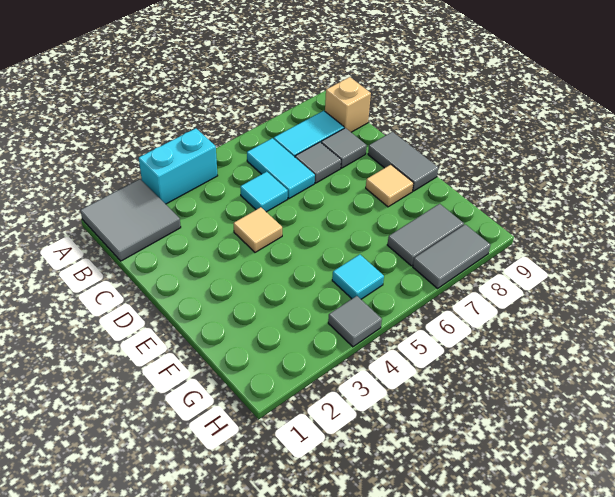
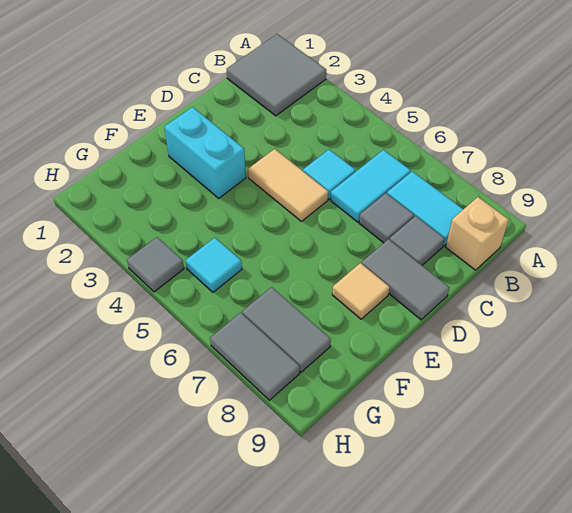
cyan 1x2 brick [139,128,218,204] -> cyan 1x2 brick moved to [164,107,246,198]
tan 1x1 tile [233,207,282,252] -> tan 1x2 tile [248,149,328,221]
grey 1x2 tile [368,132,438,191] -> grey 1x2 tile turned to [362,239,450,320]

